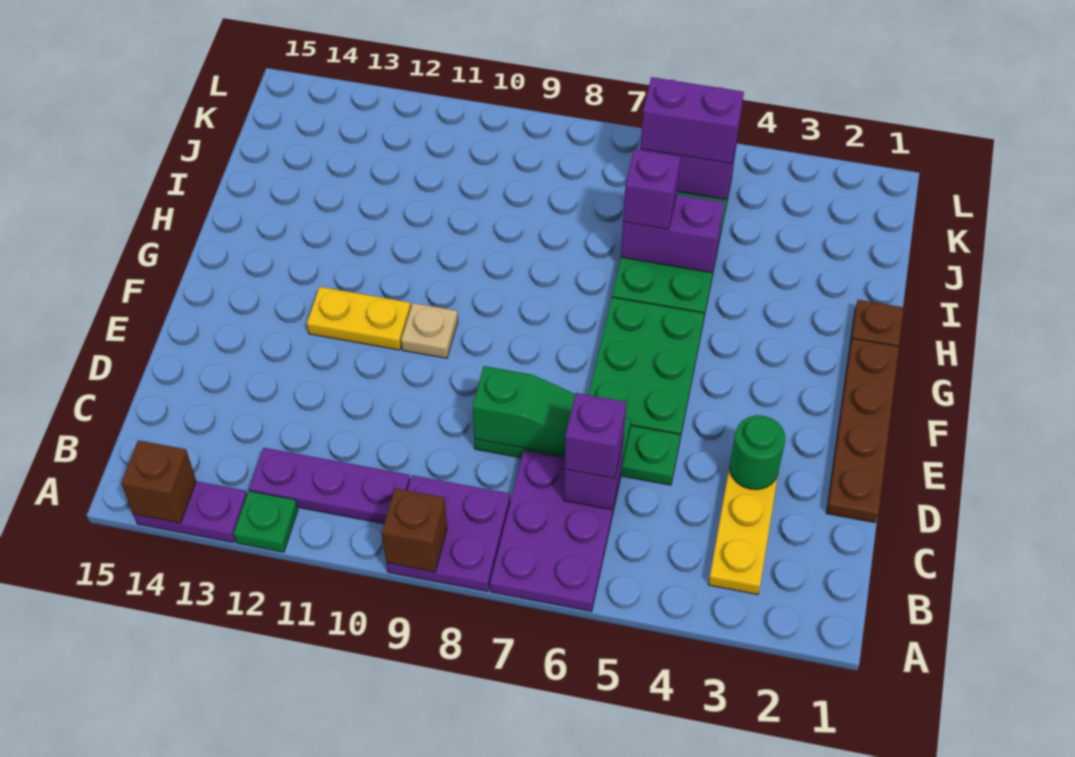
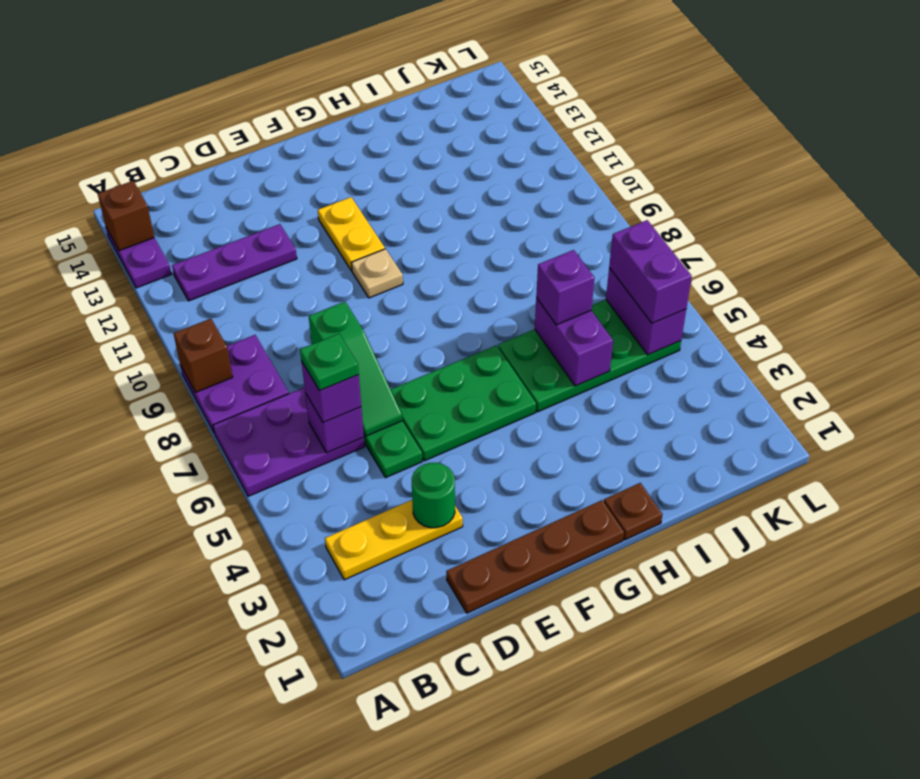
green 1x1 plate [234,491,298,552] -> green 1x1 plate moved to [300,334,359,391]
purple 1x3 plate [249,448,410,524] -> purple 1x3 plate turned to [172,224,297,301]

